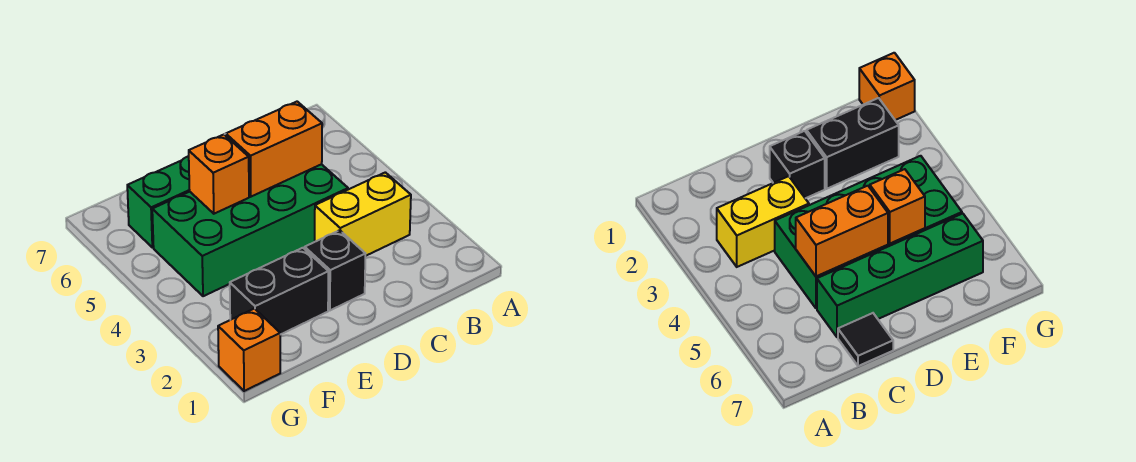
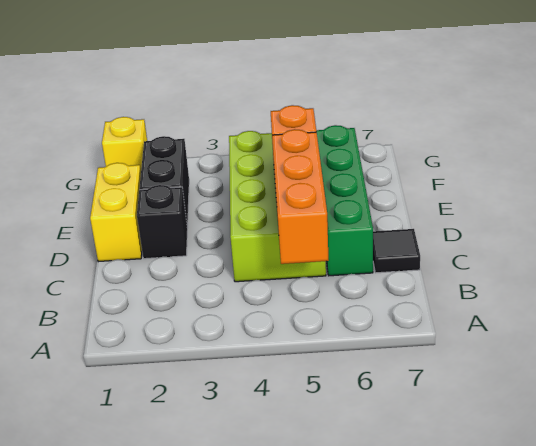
yellow 1x2 brick [315,172,411,256] -> yellow 1x2 brick moved to [90,163,142,262]
green 2x4 brick [152,164,348,296] -> lime 2x4 brick [229,131,326,282]
orange 1x2 brick [226,102,322,197] -> orange 1x3 brick [272,129,329,264]
orange 1x1 brick [218,309,280,391] -> yellow 1x1 brick [102,117,147,171]

